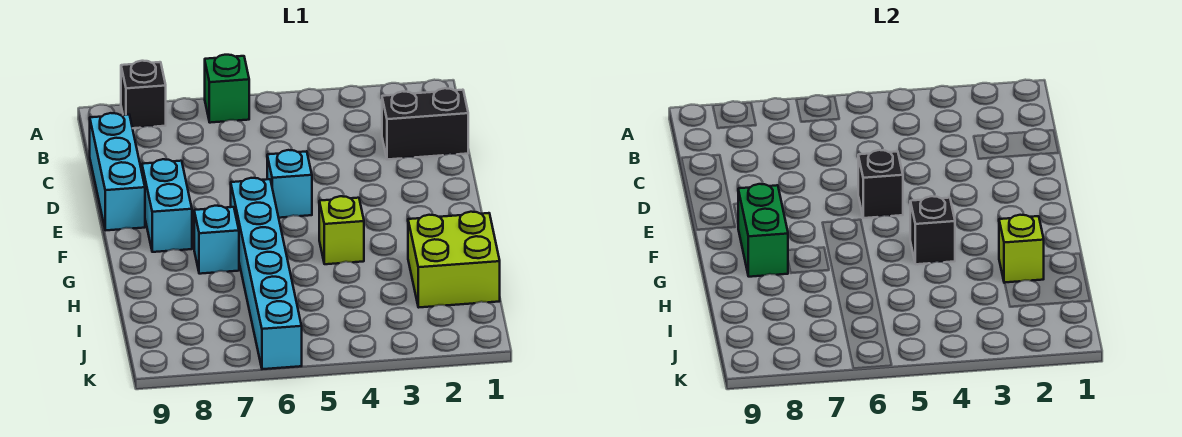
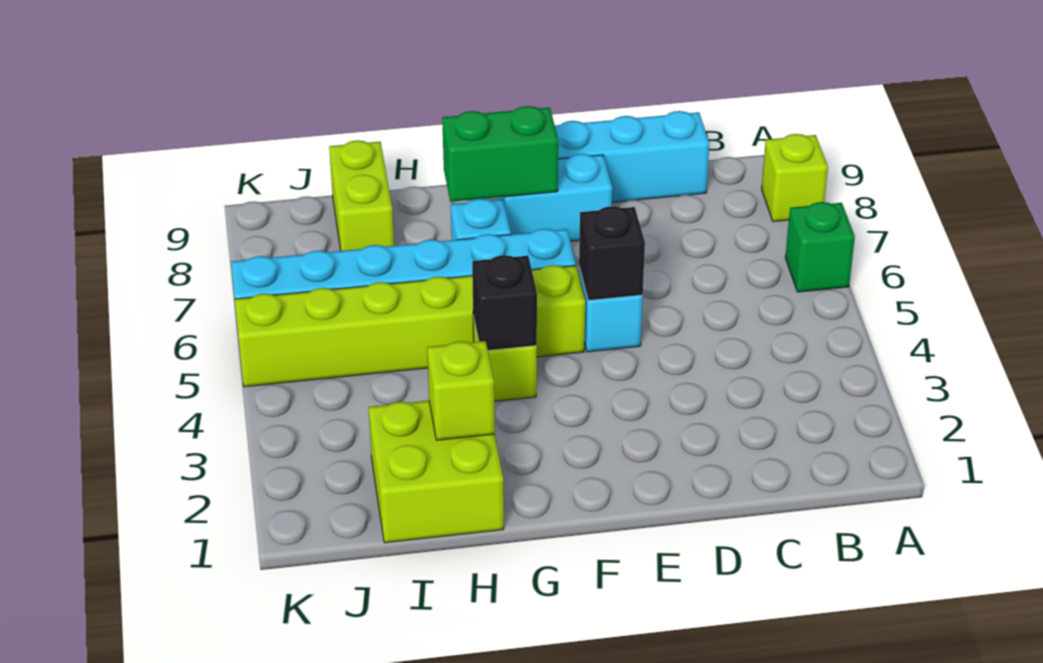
black 1x1 brick [121,61,166,128] -> lime 1x1 brick [762,134,828,222]
black 1x2 brick [382,88,468,160] -> none
none -> lime 1x6 brick [235,265,585,387]
none -> lime 1x2 brick [329,140,394,251]

